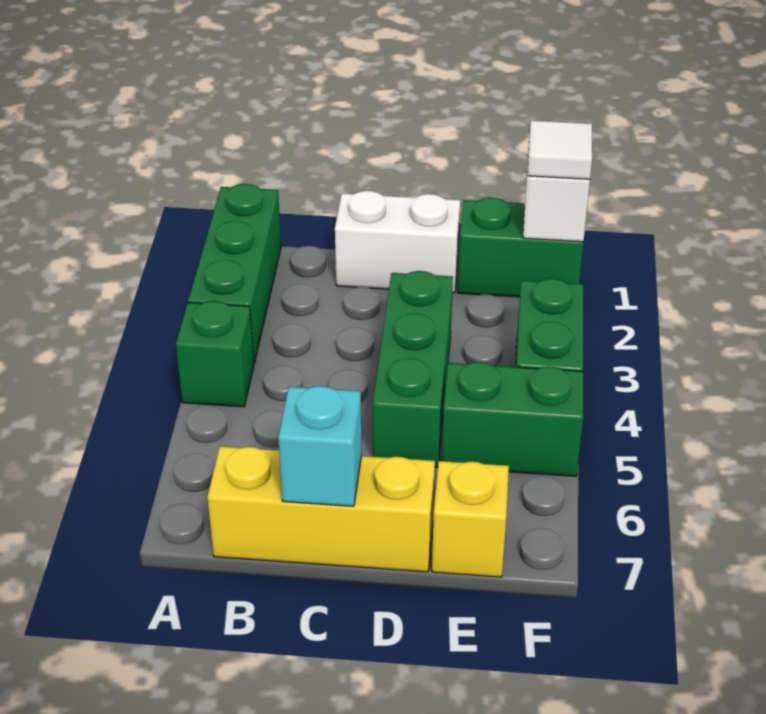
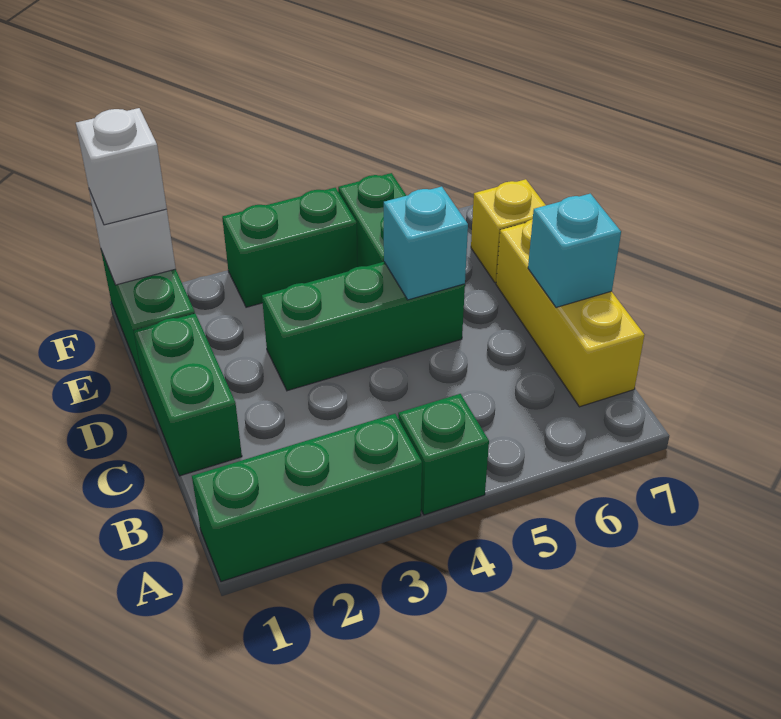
white 1x2 brick [335,191,460,293] -> green 1x2 brick [134,314,242,476]
none -> cyan 1x1 brick [384,187,468,300]
white 1x1 tile [528,120,592,179] -> white 1x1 brick [76,108,167,225]

